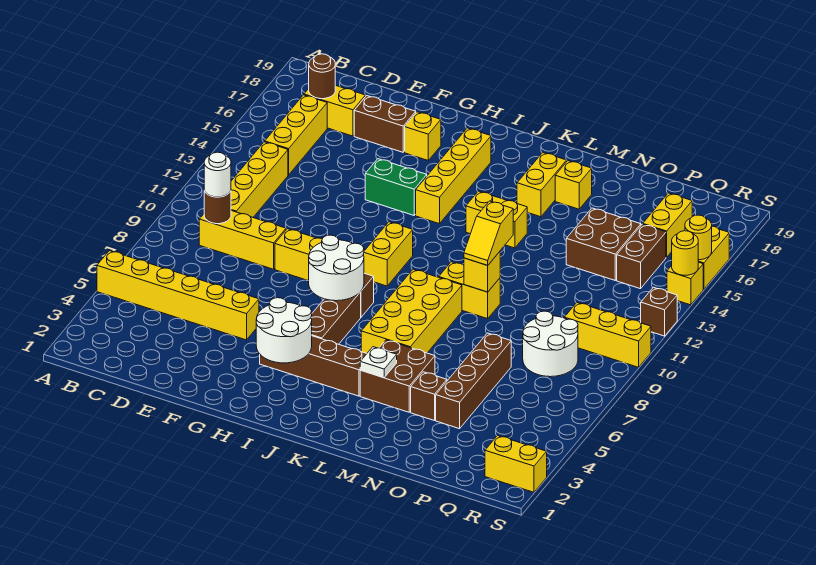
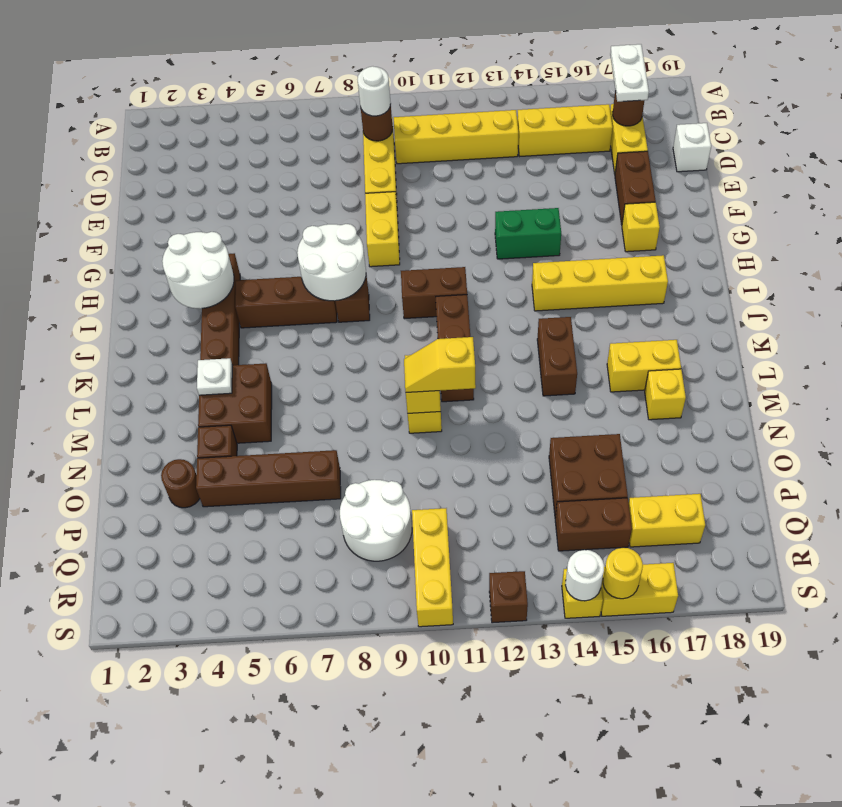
yellow 1x6 brick [97,251,259,340] -> none
none -> white 1x2 plate [610,44,649,102]
none -> white 1x1 brick [673,123,711,172]
green 1x2 brick [365,159,427,215] -> green 1x2 brick turned to [495,208,561,259]
yellow 1x2 brick [364,222,413,286] -> brown 1x2 brick [401,267,467,319]
none -> brown 1x3 brick [436,295,474,402]
yellow 2x4 brick [361,269,462,353] -> none
yellow 1x2 brick [466,191,527,248] -> brown 1x2 brick [537,317,577,396]
none -> brown 1x1 round brick [161,459,200,508]
yellow 1x2 brick [485,436,547,492] -> none
yellow 1x1 round brick [672,231,698,275] -> white 1x1 round brick [565,550,604,601]

